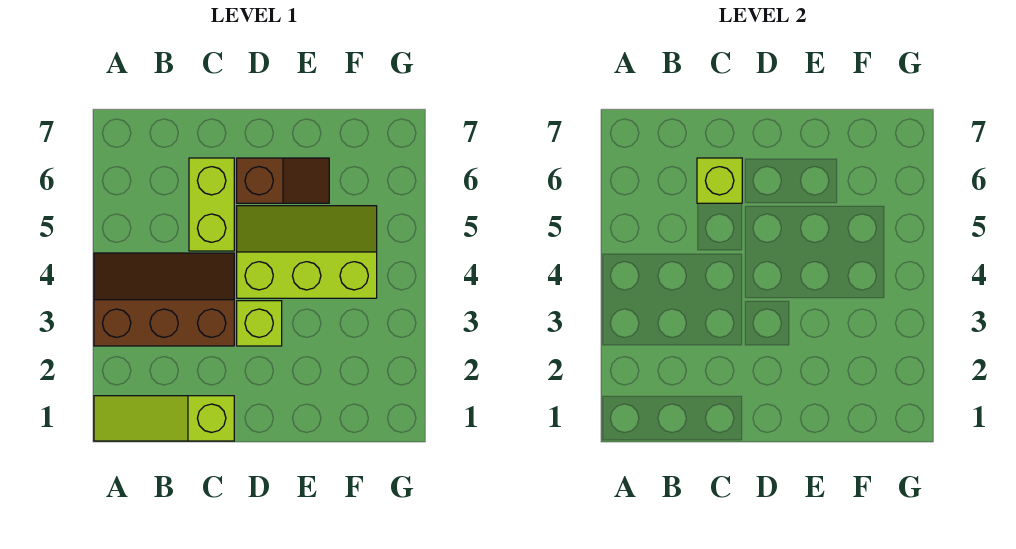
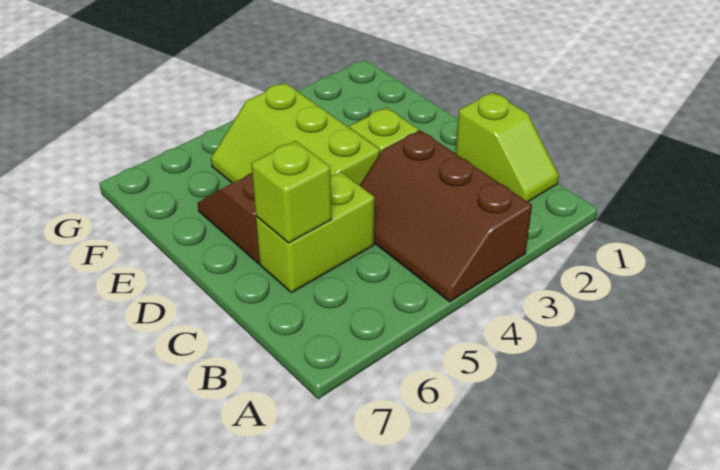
lime 1x3 slope [94,396,234,441] -> lime 1x2 slope [456,92,559,202]

